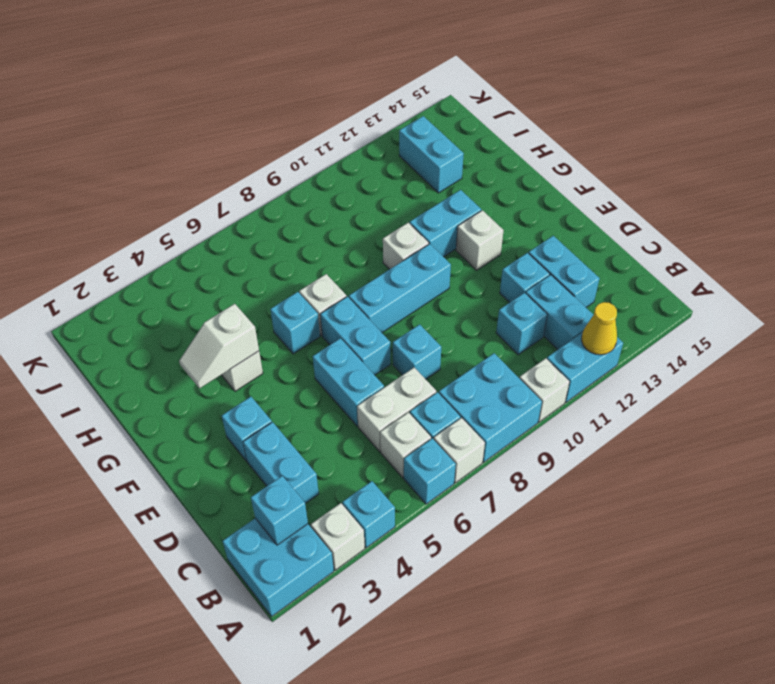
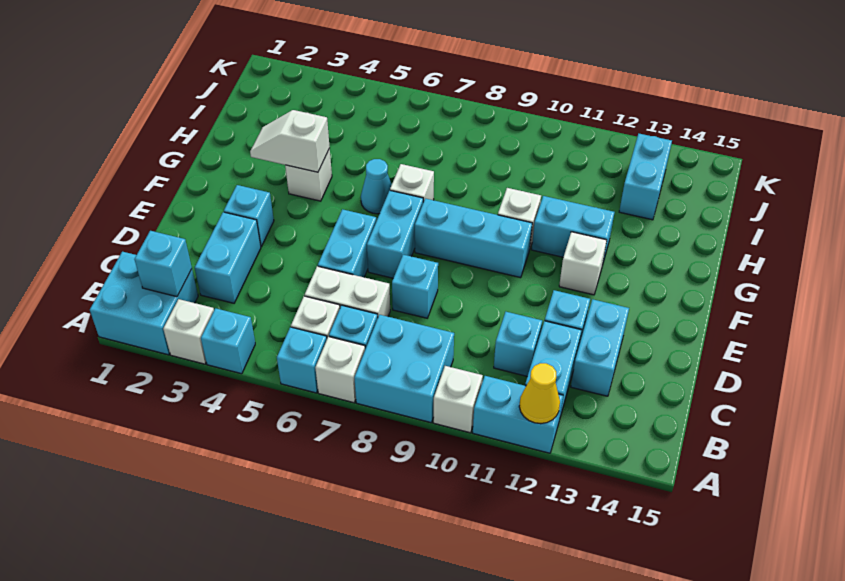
cyan 1x1 brick [270,292,320,354] -> cyan 1x1 cone [361,159,392,214]

